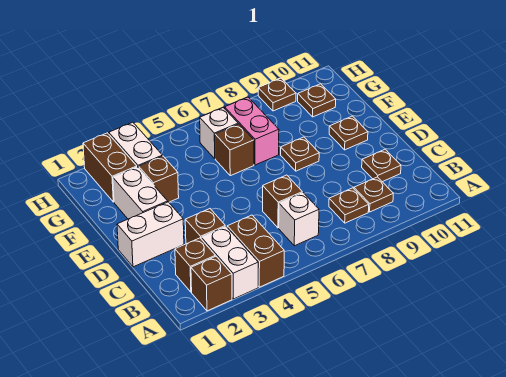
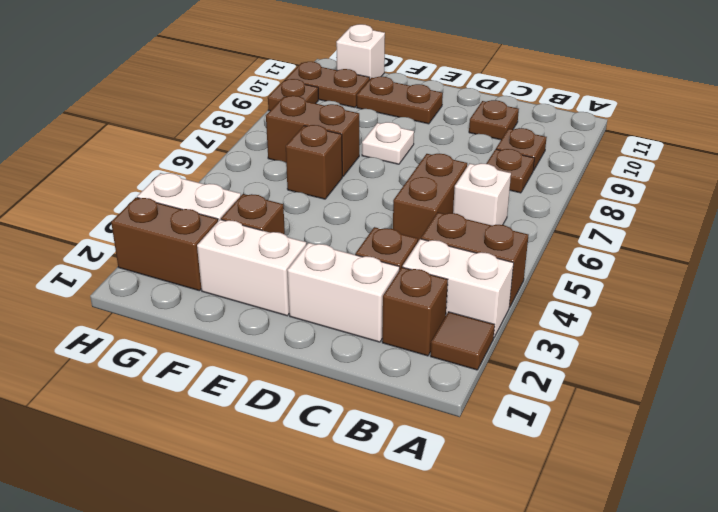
brown 1x1 brick [191,256,232,311] -> brown 1x1 tile [431,312,495,370]
brown 1x1 brick [263,175,302,228] -> brown 1x2 brick [393,153,467,241]
white 1x2 brick [117,202,184,267] -> white 1x2 brick turned to [287,243,399,342]
brown 1x1 plate [281,137,319,171] -> white 1x1 plate [362,122,414,164]
brown 1x1 plate [329,116,368,150] -> brown 1x2 plate [357,77,443,124]
pink 1x2 brick [225,97,279,165] -> brown 1x2 brick [266,96,359,177]
white 1x1 brick [200,108,238,159] -> white 1x1 brick moved to [336,24,385,79]
brown 1x1 plate [298,84,336,117] -> brown 1x2 plate [285,62,370,107]

